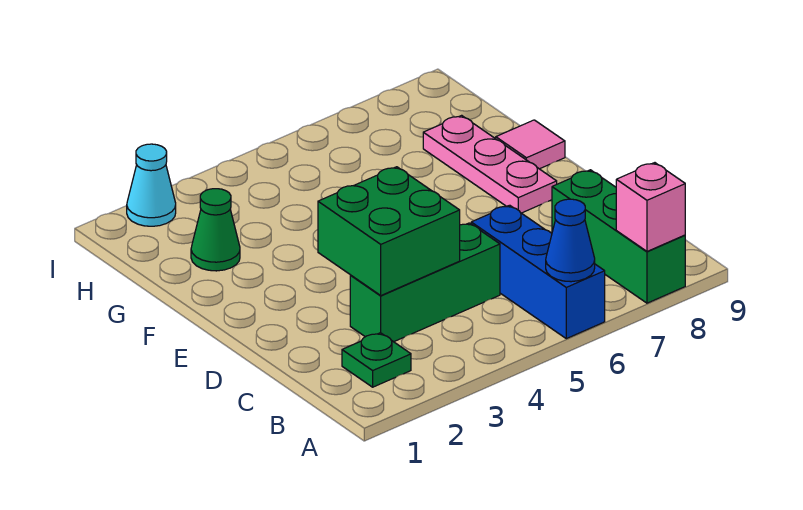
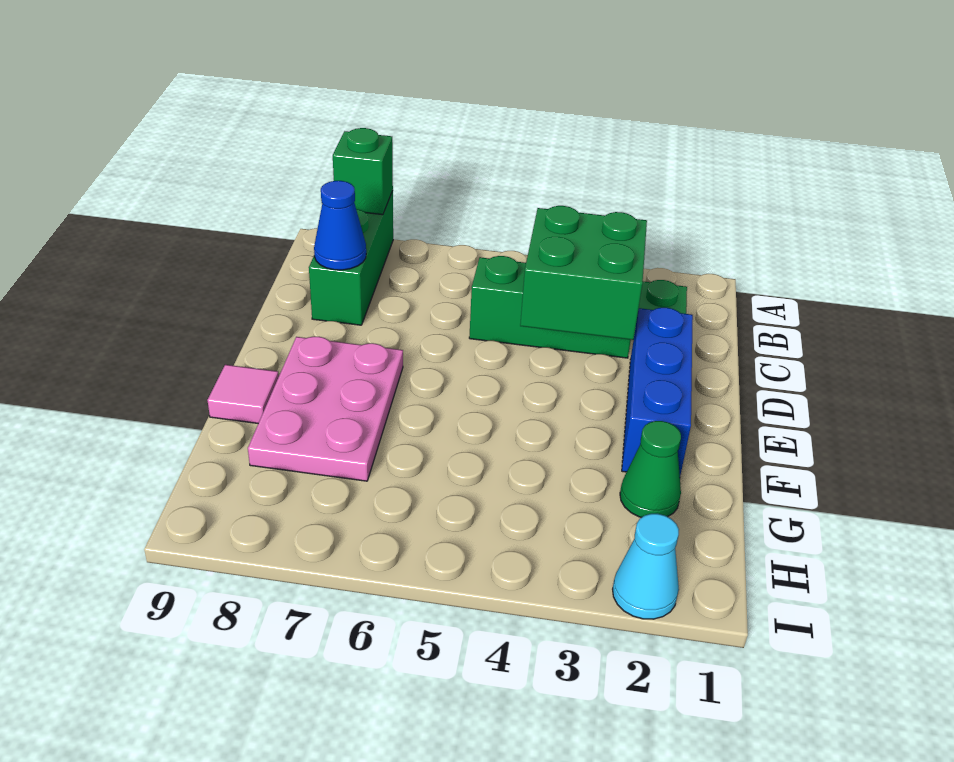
blue 1x3 brick [471,205,605,339] -> blue 1x3 brick moved to [622,308,693,475]
blue 1x1 cone [546,199,595,282] -> blue 1x1 cone moved to [314,181,366,270]
pink 1x1 brick [616,163,685,251] -> green 1x1 brick [333,128,393,215]
pink 1x3 plate [423,115,557,213] -> pink 2x3 plate [248,337,403,481]

